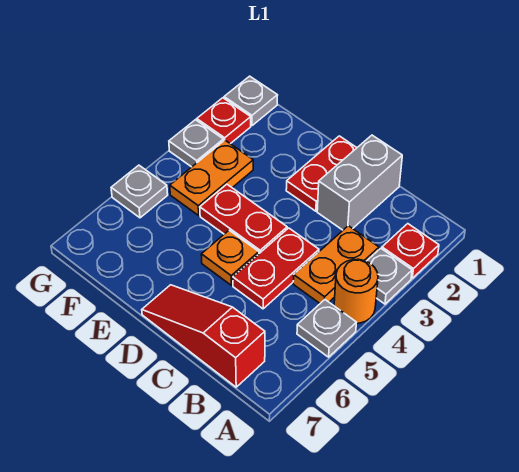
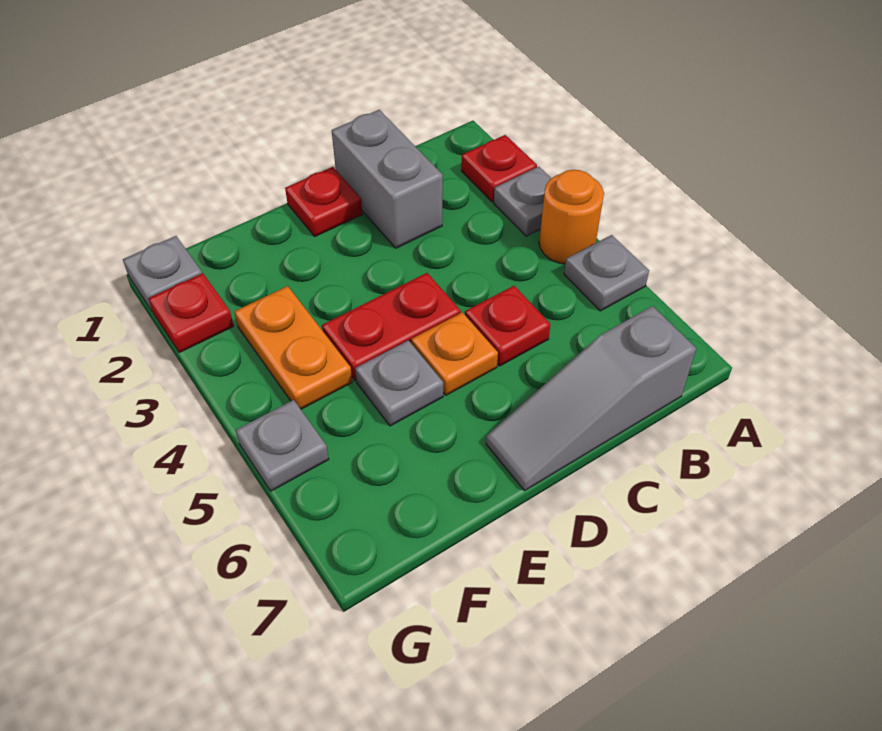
orange 1x2 plate [293,226,379,303] -> none
red 1x3 slope [142,285,265,387] -> grey 1x3 slope [486,306,696,491]
red 1x2 plate [233,228,319,309] -> red 1x1 plate [465,286,550,366]
red 1x2 plate [286,136,357,211] -> red 1x1 plate [285,167,362,236]
grey 1x1 plate [169,120,223,167] -> grey 1x1 plate moved to [355,340,443,426]

